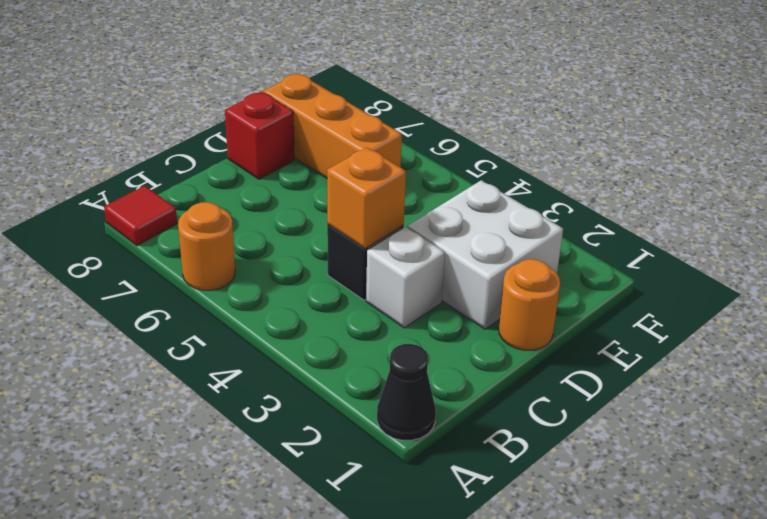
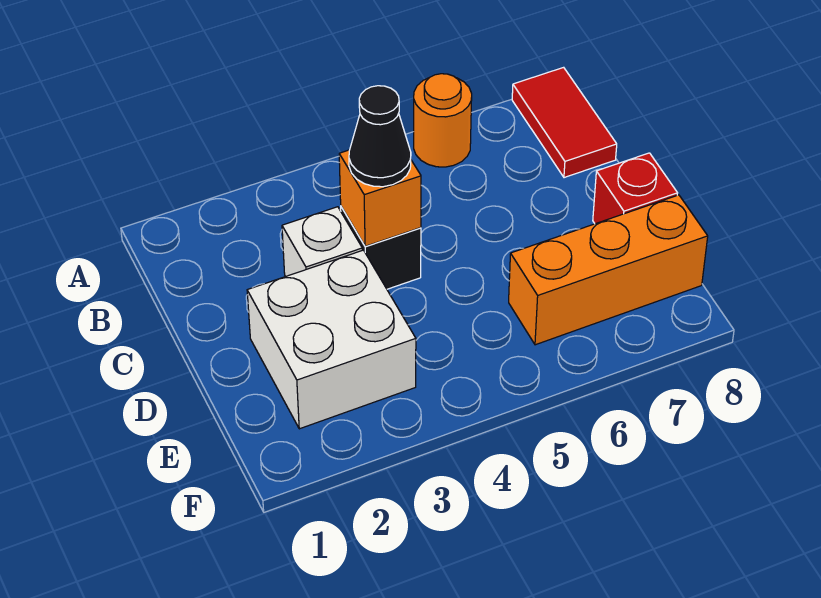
black 1x1 cone [377,344,436,441] -> black 1x1 cone moved to [349,86,411,187]
red 1x1 tile [104,186,177,246] -> red 1x2 tile [512,67,617,178]
orange 1x1 round brick [499,259,560,350] -> none

